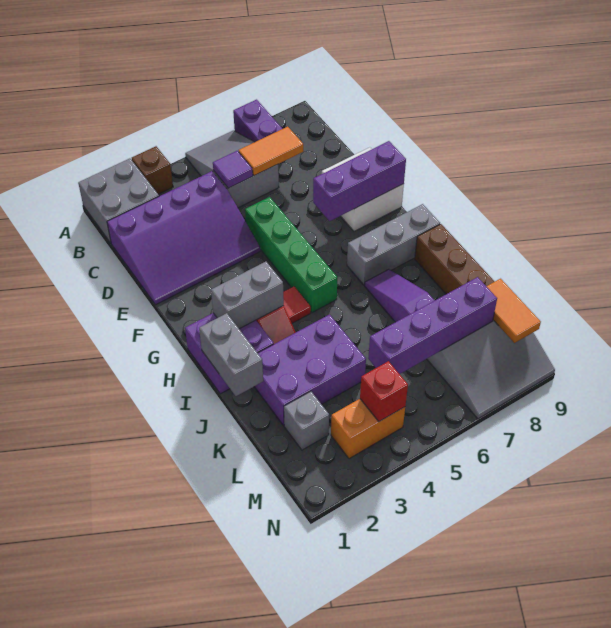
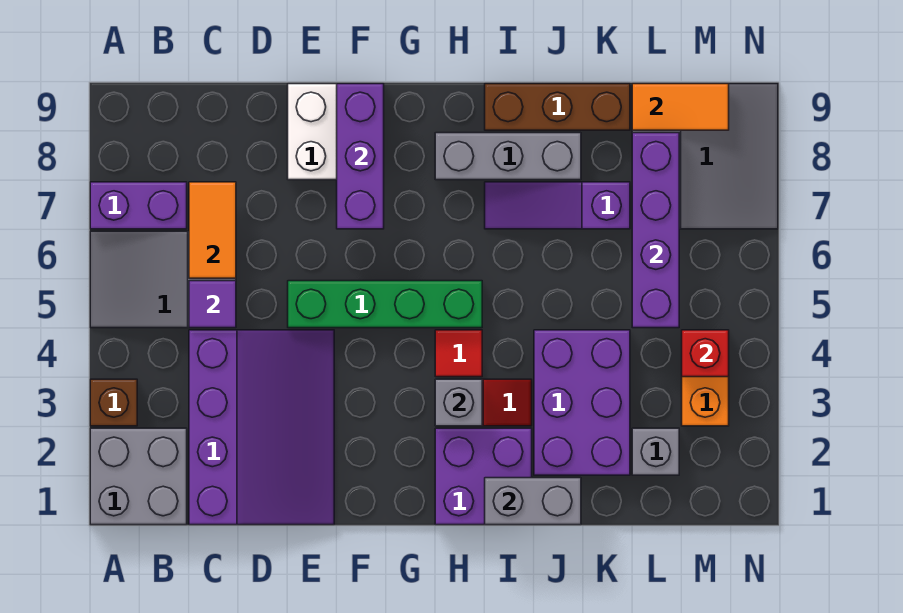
grey 1x2 brick [211,262,284,329] -> grey 1x1 brick [435,379,482,426]
grey 1x3 brick [347,204,440,285] -> grey 1x3 brick turned to [435,133,581,180]

